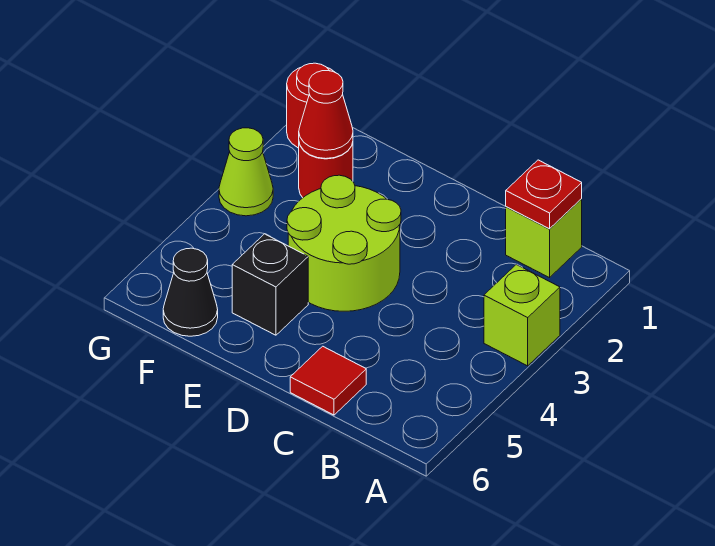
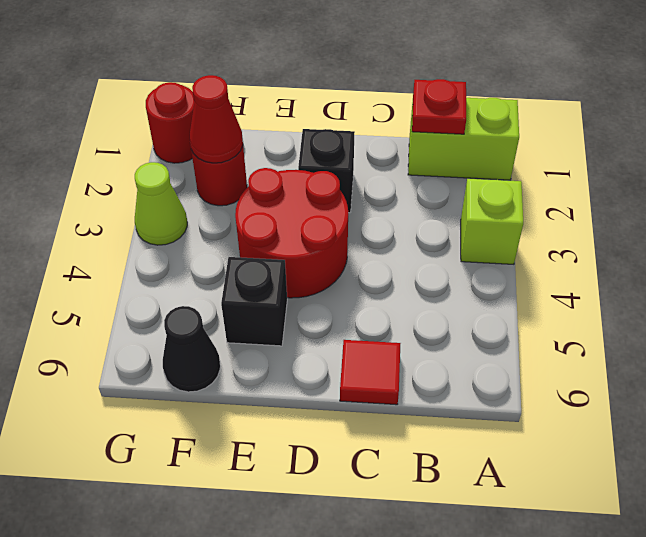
lime 1x1 brick [506,199,582,278] -> lime 1x2 brick [408,98,519,180]
none -> black 1x1 brick [298,129,355,213]
lime 2x2 round brick [287,175,401,311] -> red 2x2 round brick [235,168,348,298]

